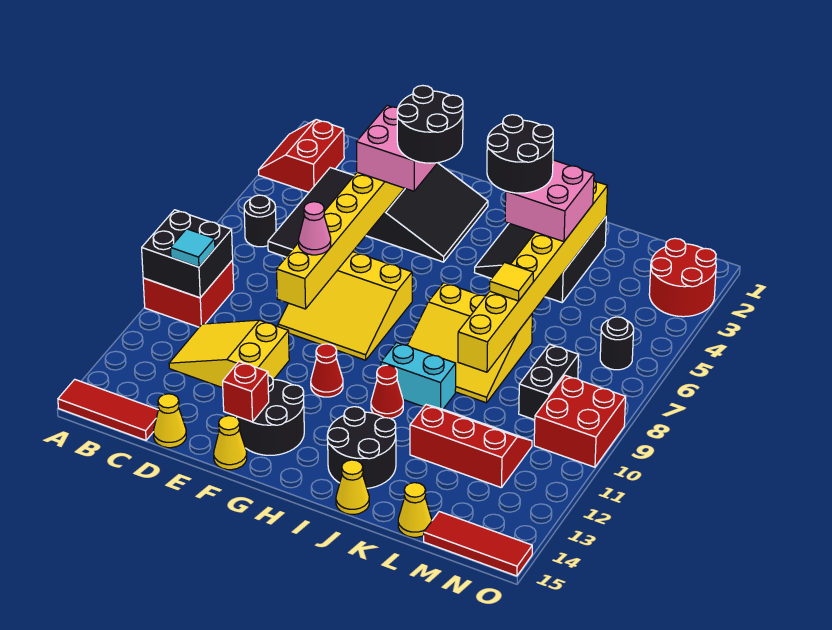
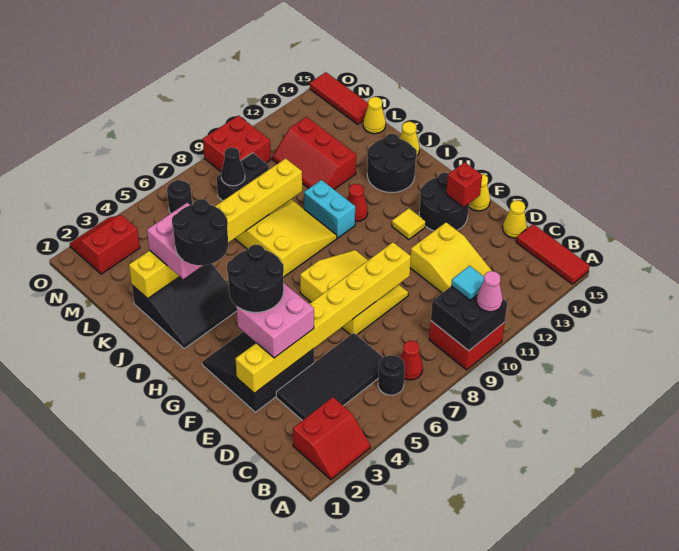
pink 1x1 cone [299,202,331,255] -> pink 1x1 cone moved to [476,271,503,312]
red 1x1 cone [311,344,343,397] -> red 1x1 cone moved to [400,341,423,380]
yellow 1x1 tile [489,262,533,301] -> yellow 1x1 tile moved to [392,208,426,239]
none -> black 1x1 cone [221,147,245,186]
red 2x2 round brick [649,238,716,317] -> red 2x2 slope [70,215,140,274]

